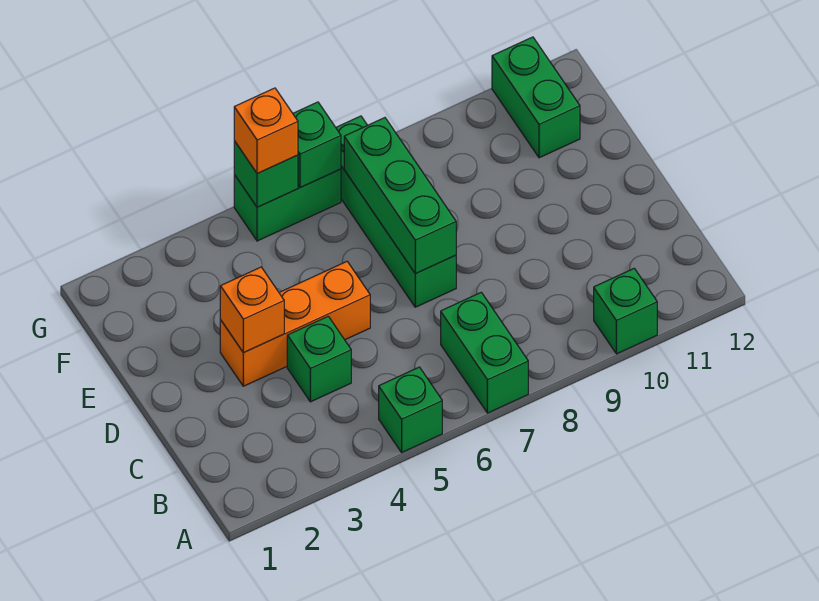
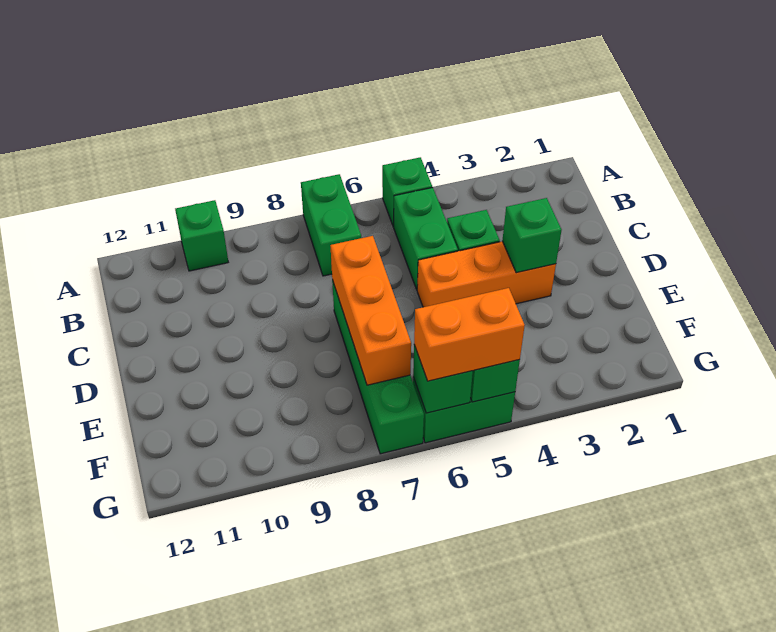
orange 1x1 brick [220,267,284,353] -> green 1x1 brick [502,198,561,273]
green 1x3 brick [344,118,456,274] -> orange 1x3 brick [330,236,411,385]
green 1x2 brick [492,37,580,158] -> green 1x2 brick moved to [394,187,458,289]
orange 1x1 brick [234,88,298,174] -> orange 1x2 brick [414,288,525,381]

